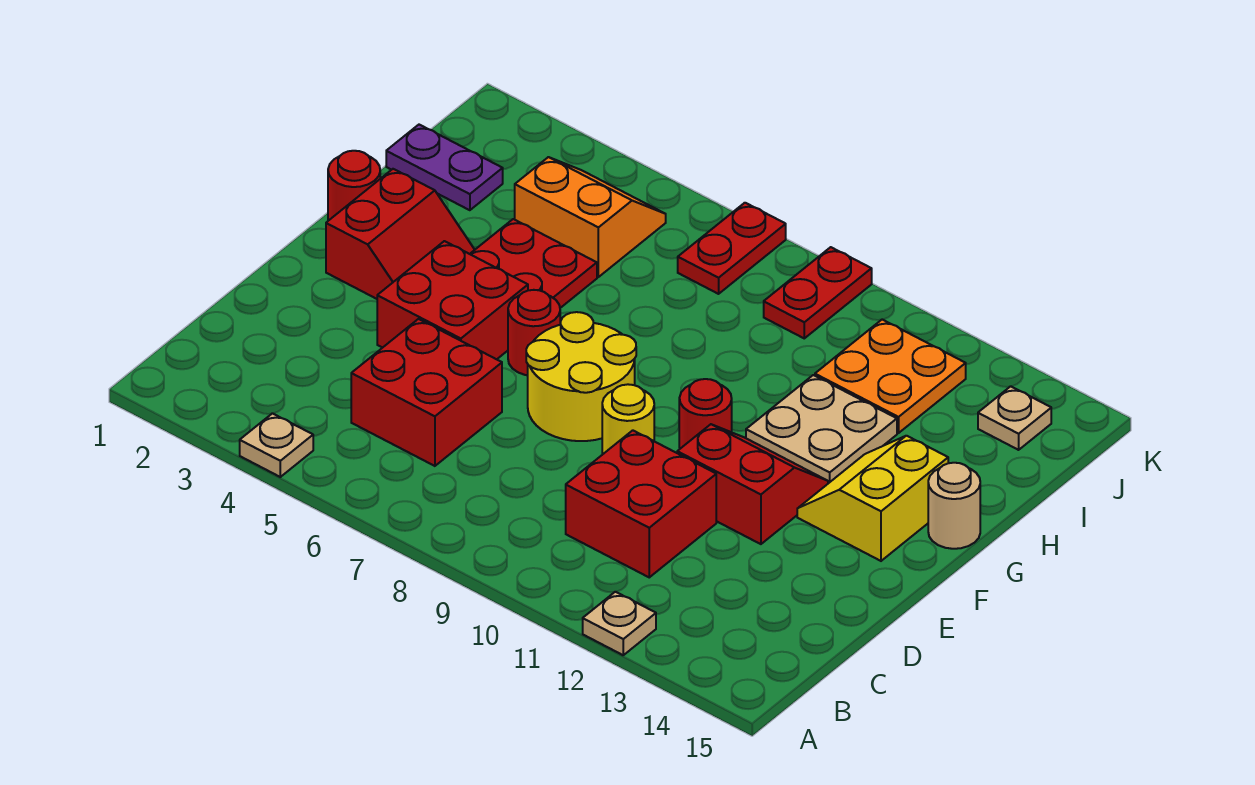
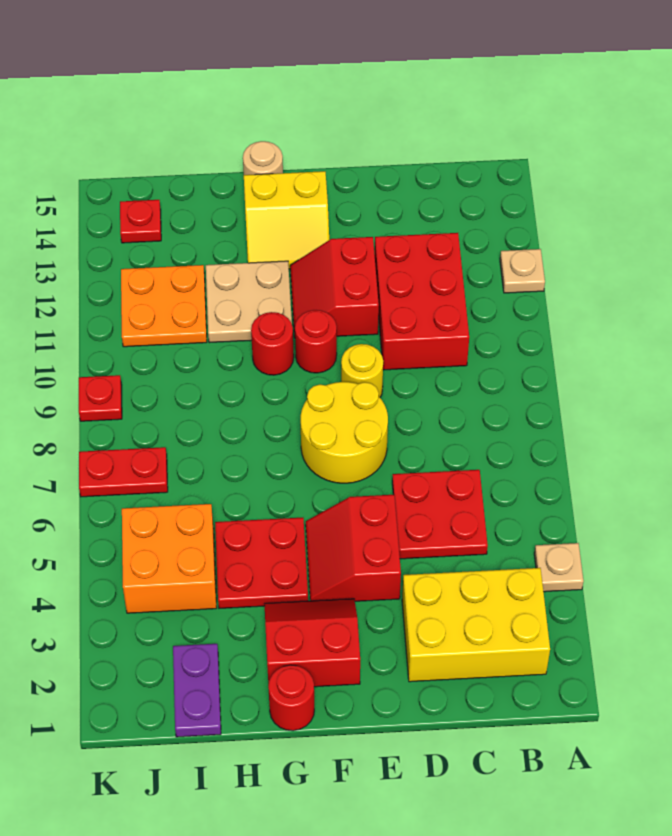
none -> yellow 2x3 brick [402,568,550,682]
red 2x2 brick [351,319,502,466] -> red 2x2 plate [392,470,488,559]
red 2x2 brick [566,430,716,577] -> red 2x3 brick [375,233,469,370]
red 2x2 brick [377,241,528,359] -> red 2x2 slope [306,495,401,601]
red 1x1 round brick [508,290,560,375] -> red 1x1 round brick moved to [251,312,294,375]
orange 2x2 slope [515,157,666,277] -> orange 2x2 brick [122,504,217,613]
red 1x2 plate [764,247,872,338] -> red 1x1 plate [79,375,122,421]
tan 1x1 plate [978,386,1051,450] -> red 1x1 plate [120,200,161,243]

